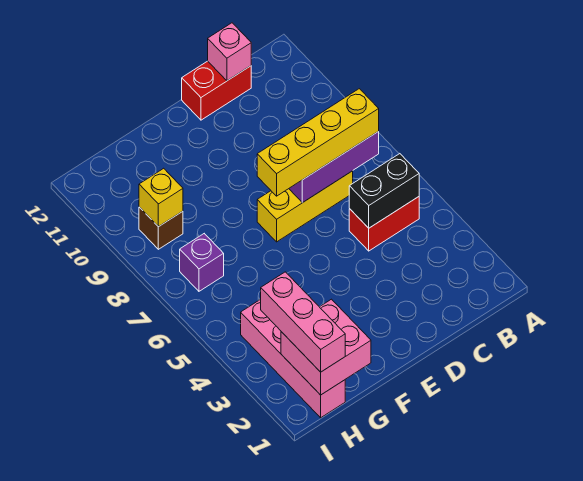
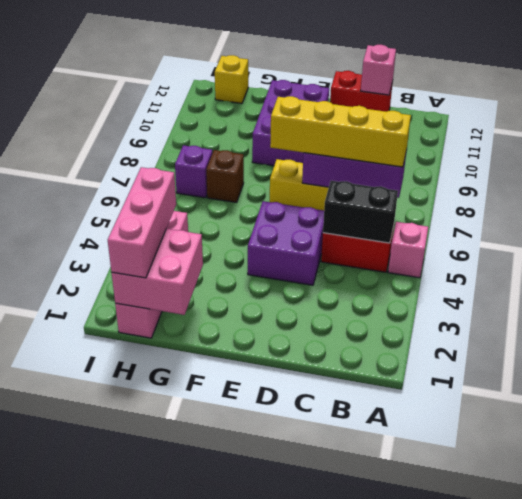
none -> pink 1x1 brick [388,222,428,278]
none -> purple 2x2 brick [248,201,324,285]
none -> purple 2x3 brick [252,80,329,166]
brown 1x1 brick [139,207,183,249] -> brown 1x1 brick moved to [206,150,244,202]
yellow 1x1 brick [139,168,183,227] -> yellow 1x1 brick moved to [215,55,248,103]

